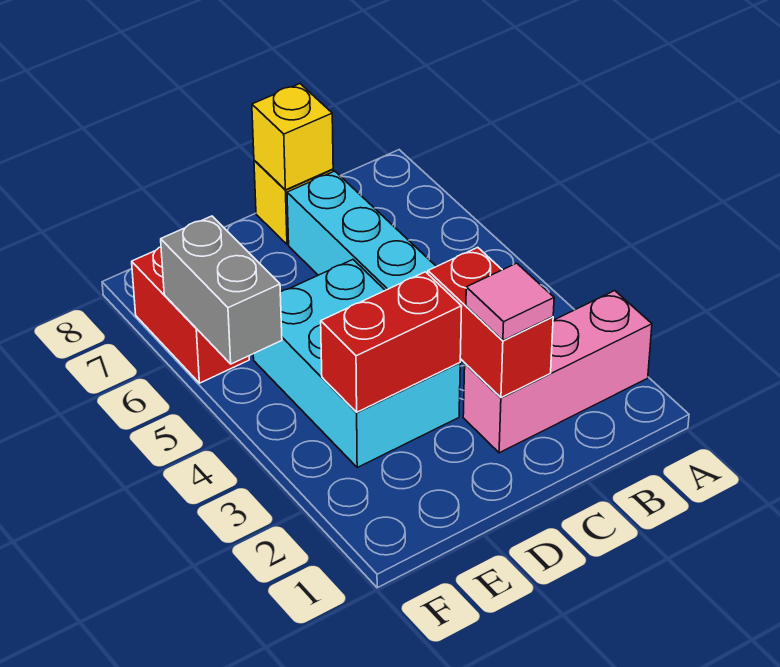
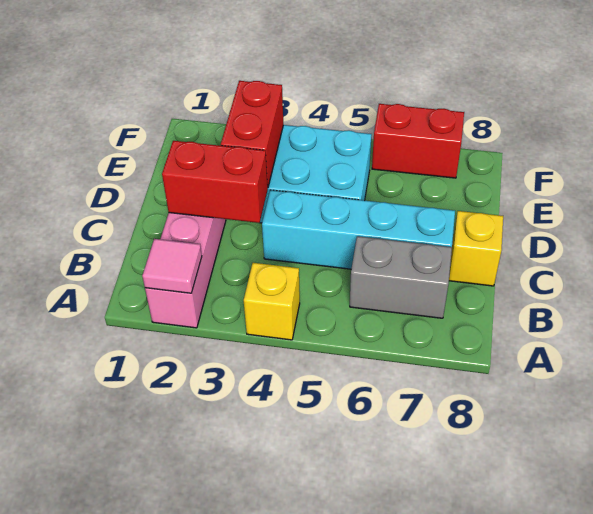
pink 1x1 tile [466,263,554,340] -> pink 1x1 tile moved to [142,239,202,293]
yellow 1x1 brick [252,84,333,190] -> yellow 1x1 brick moved to [244,263,300,340]
grey 1x2 brick [161,216,282,364] -> grey 1x2 brick moved to [350,236,452,318]

